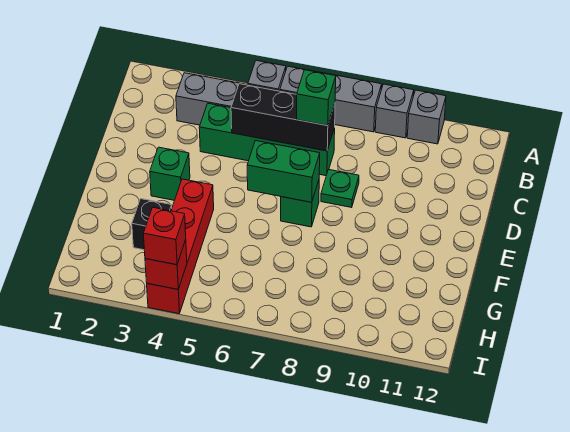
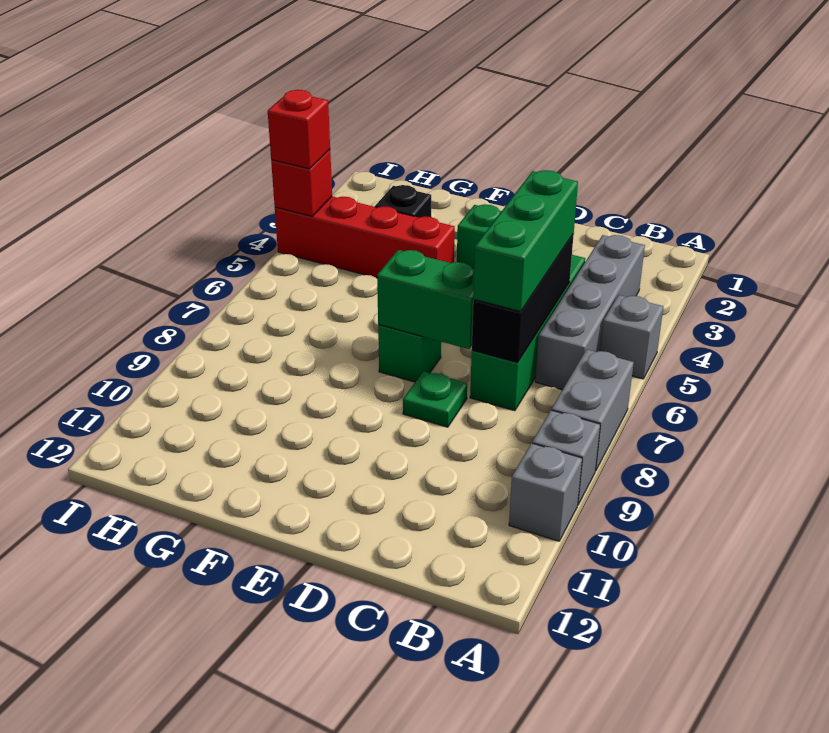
grey 1x3 brick [280,66,382,132] -> grey 1x2 brick [552,349,634,471]
green 1x1 brick [297,70,336,126] -> green 1x3 brick [473,170,578,312]
green 1x2 brick [247,141,320,202] -> green 1x2 brick turned to [377,250,474,349]

